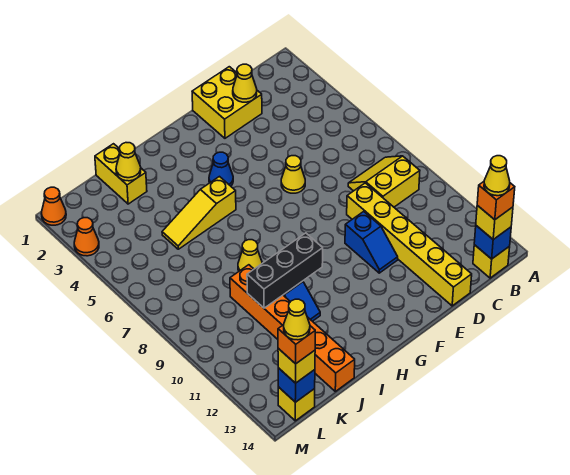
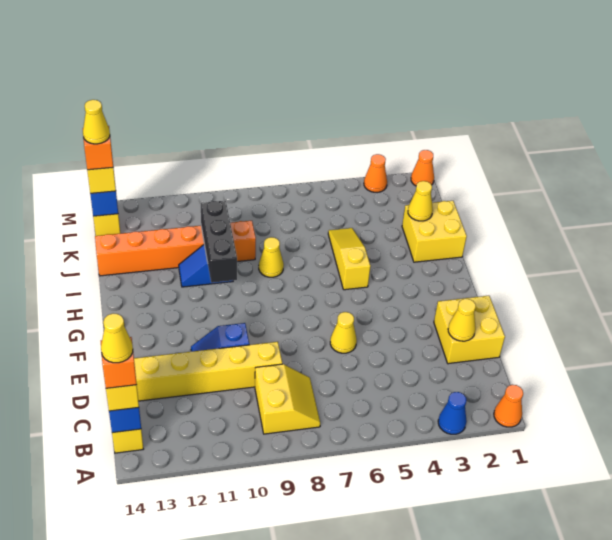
none -> orange 1x1 cone [494,385,523,427]
blue 1x1 cone [209,152,233,186] -> blue 1x1 cone moved to [438,392,467,434]
yellow 1x2 brick [95,144,147,204] -> yellow 2x2 brick [402,201,467,262]

